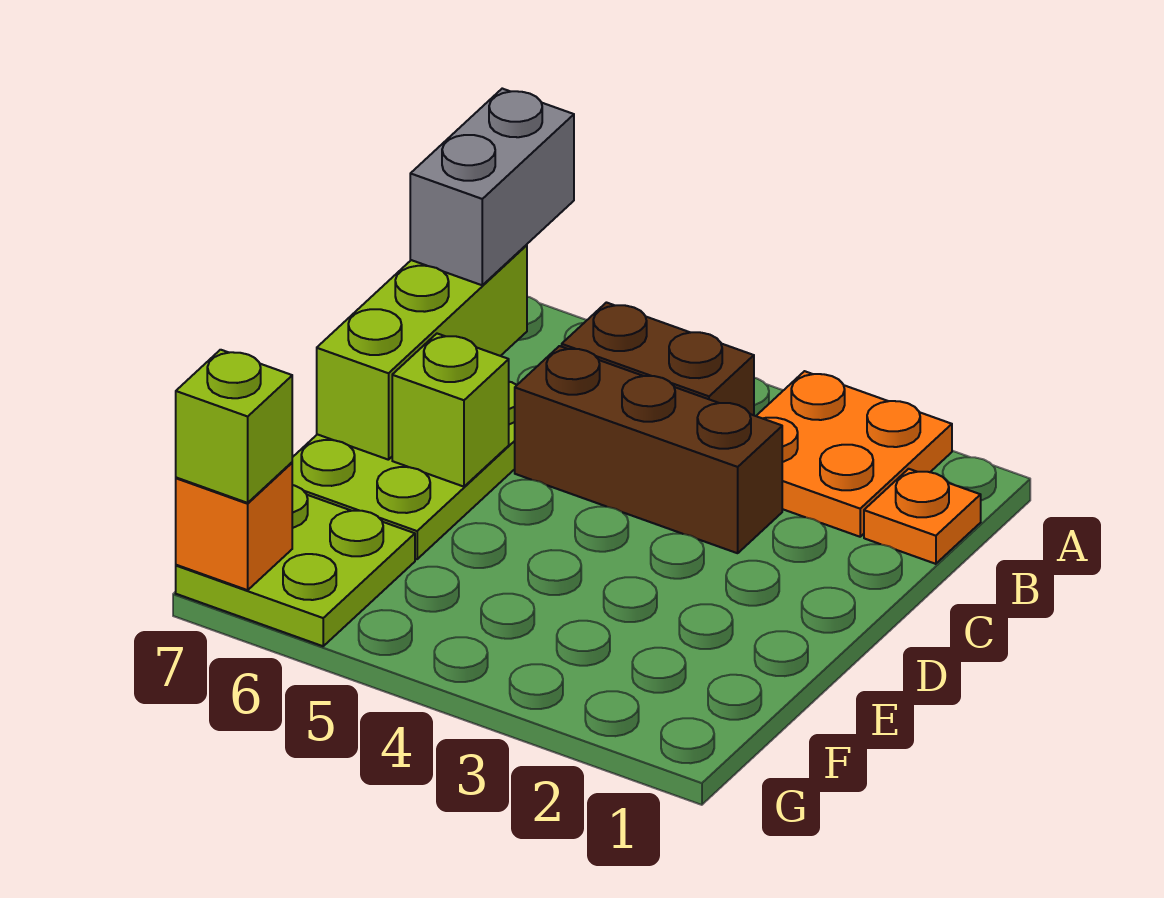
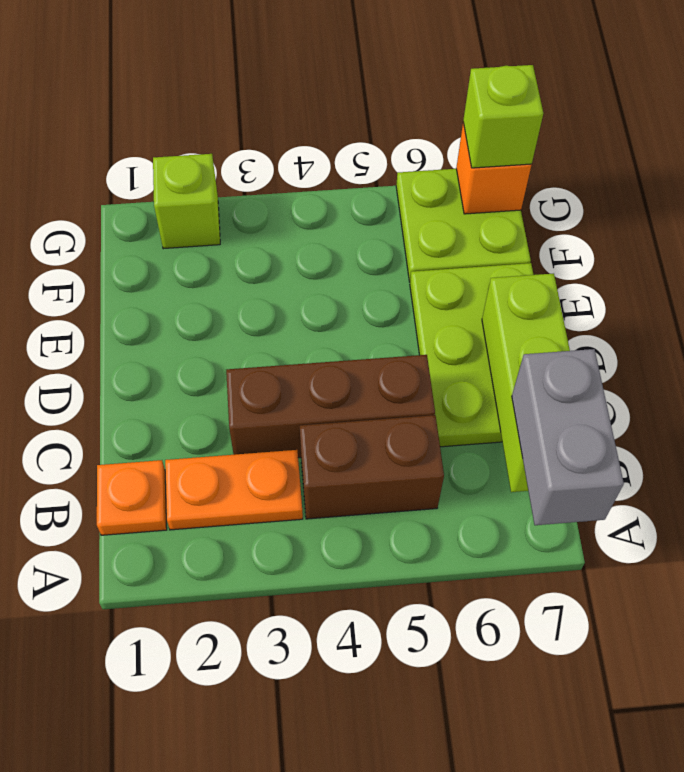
orange 2x2 plate [757,371,952,537] -> orange 1x2 plate [165,450,303,530]
lime 1x1 brick [392,334,509,487] -> lime 1x1 brick moved to [153,154,220,249]

